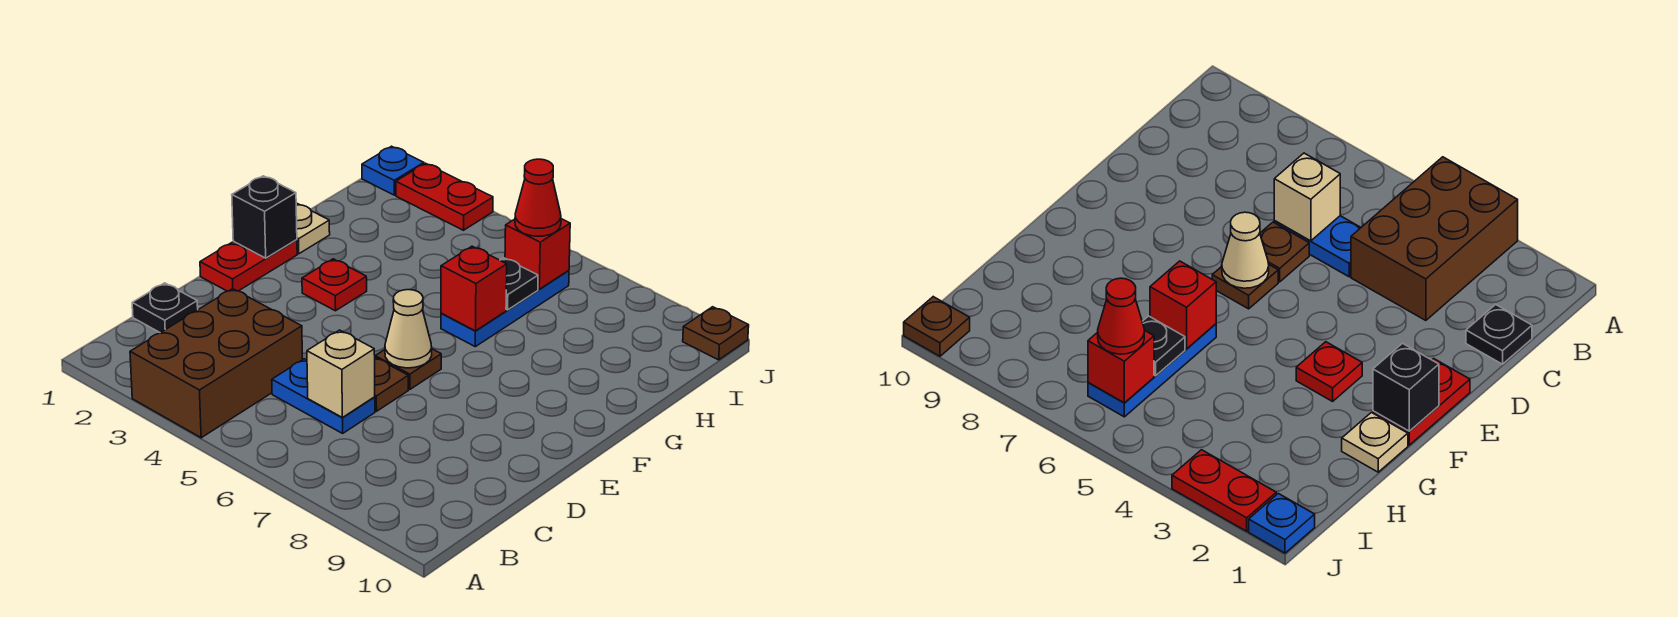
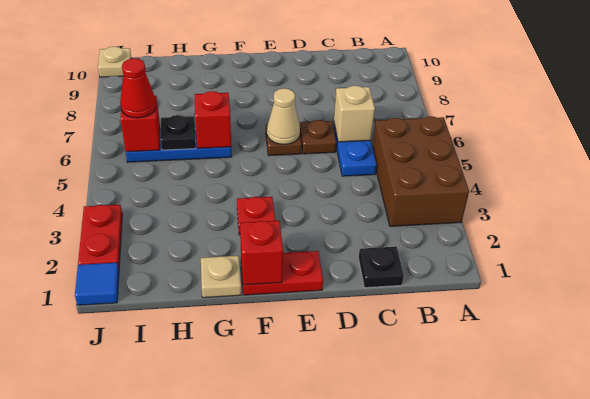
brown 2x3 brick [130,289,303,438] -> brown 2x3 brick turned to [372,116,469,226]
black 1x1 brick [232,176,297,258] -> red 1x1 brick [240,221,283,285]
blue 1x1 plate [362,146,424,195] -> blue 1x1 tile [75,263,119,305]
brown 1x1 plate [683,307,749,360] -> tan 1x1 plate [98,46,131,77]

